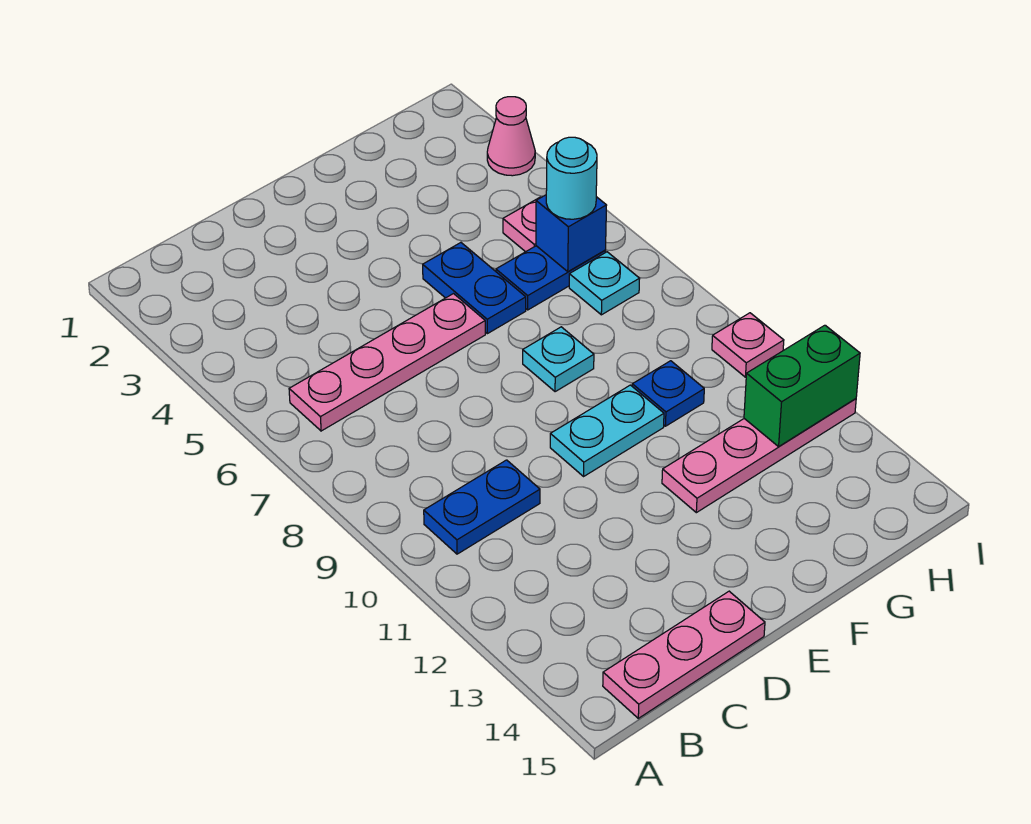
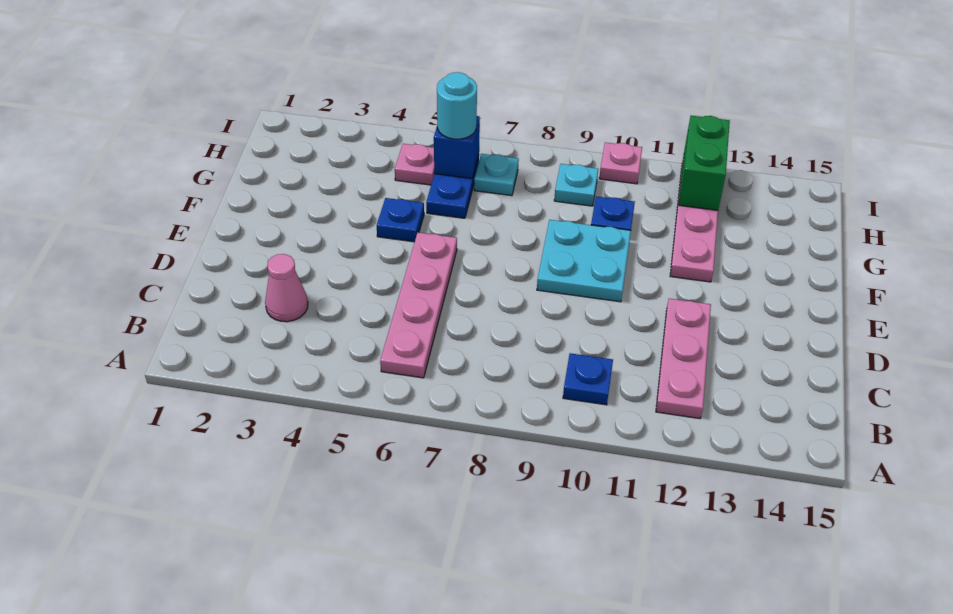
blue 1x2 plate [424,460,540,554] -> blue 1x1 plate [563,353,613,405]
pink 1x3 plate [603,591,765,718] -> pink 1x3 plate moved to [656,299,711,419]
cyan 1x2 plate [550,385,664,476] -> cyan 2x2 plate [537,220,631,302]
blue 1x2 plate [423,243,526,334] -> blue 1x1 plate [377,198,424,242]
cyan 1x1 plate [523,327,594,392] -> cyan 1x1 plate moved to [554,164,598,206]
pink 1x1 cone [487,97,535,176] -> pink 1x1 cone moved to [265,254,308,322]

